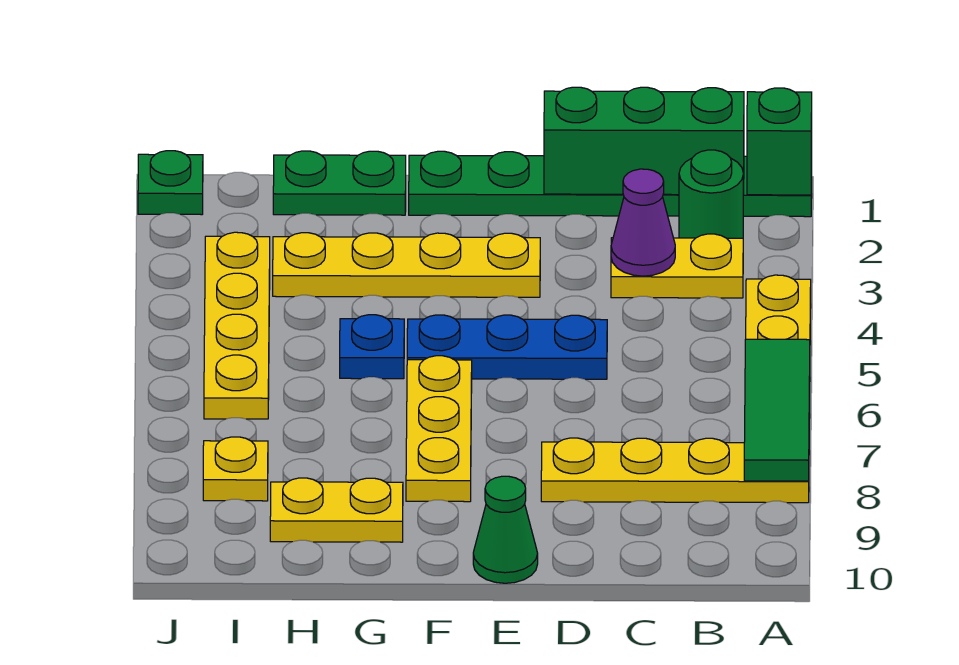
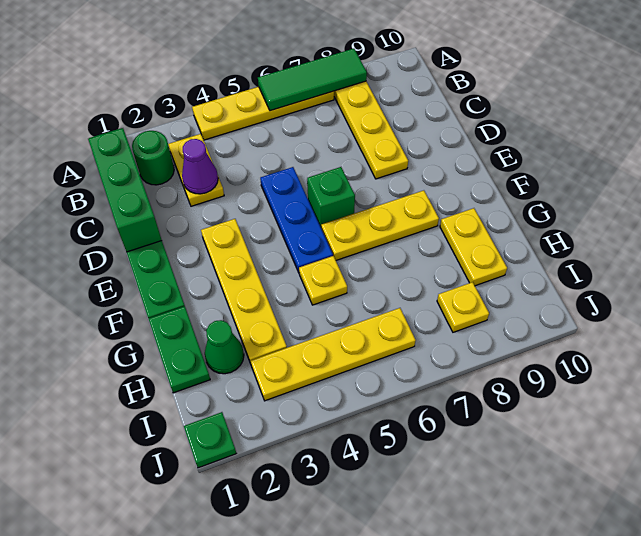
green 1x1 brick [747,88,812,195] -> green 1x1 brick moved to [307,167,355,227]
green 1x1 cone [473,476,538,583] -> green 1x1 cone moved to [205,320,244,374]
blue 1x1 plate [340,315,404,379] -> yellow 1x1 plate [299,256,347,305]

